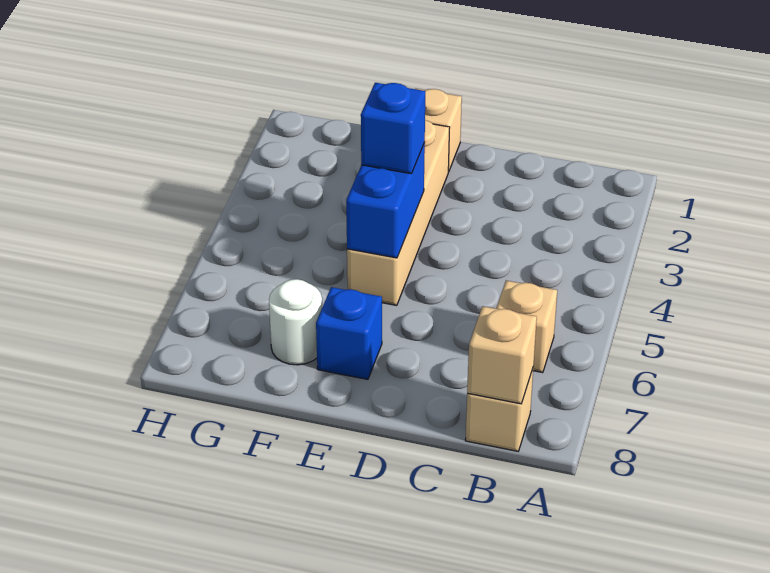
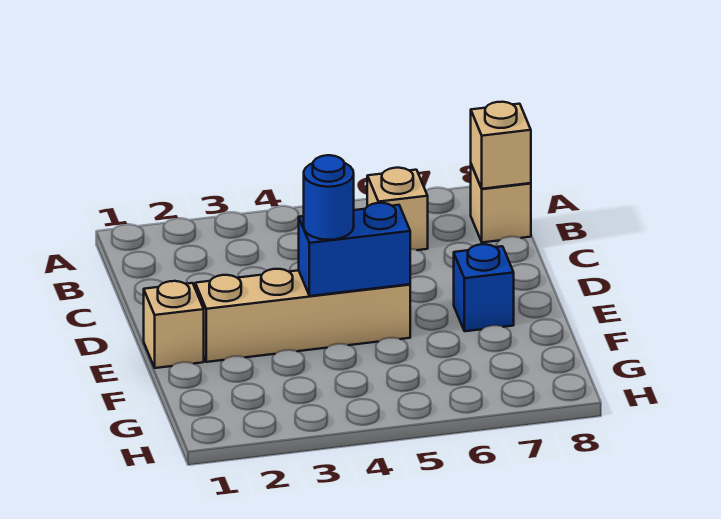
blue 1x1 brick [361,83,425,174] -> blue 1x1 round brick [304,155,354,240]
white 1x1 round brick [269,279,322,365] -> none

